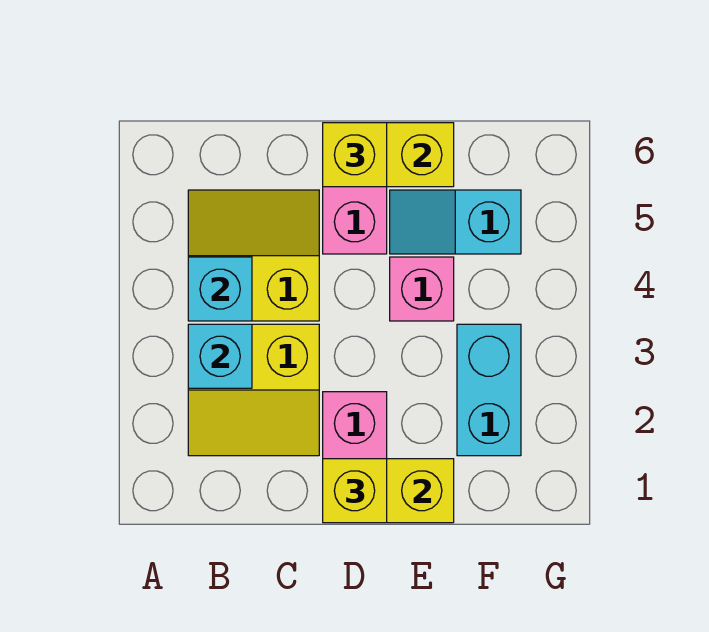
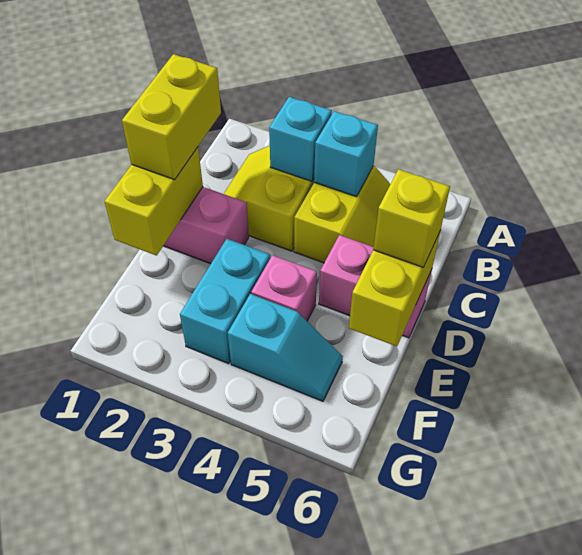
yellow 1x1 brick [323,459,387,523] -> yellow 1x2 brick [122,54,221,180]
cyan 1x2 slope [390,190,521,254] -> cyan 1x2 slope turned to [228,294,343,401]
cyan 1x2 brick [457,324,521,456] -> cyan 1x2 brick turned to [180,239,270,364]

